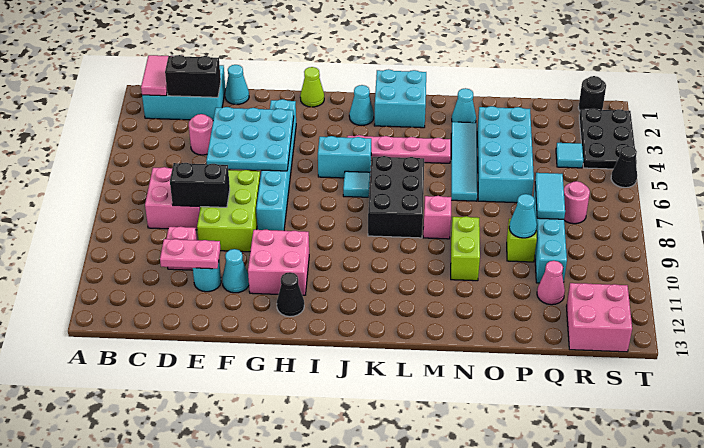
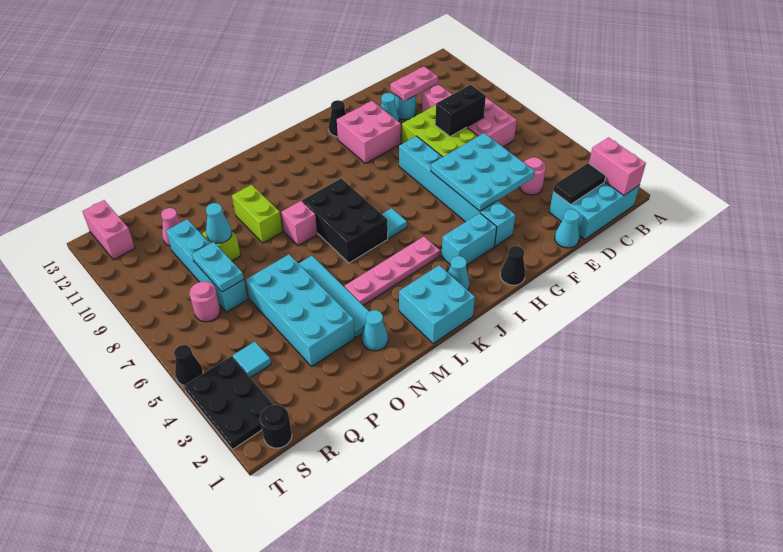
pink 1x2 tile [141,55,168,96] -> pink 1x2 brick [589,138,646,195]
black 1x2 brick [165,55,221,97] -> black 1x2 tile [553,163,606,205]
lime 1x1 cone [300,67,324,107] -> black 1x1 cone [500,246,525,285]
cyan 1x2 brick [318,136,371,178] -> cyan 1x2 brick moved to [441,213,497,265]
cyan 1x2 tile [535,173,565,219] -> cyan 1x2 plate [192,242,244,292]
pink 2x2 brick [566,283,632,352] -> pink 1x2 brick [83,200,135,260]

